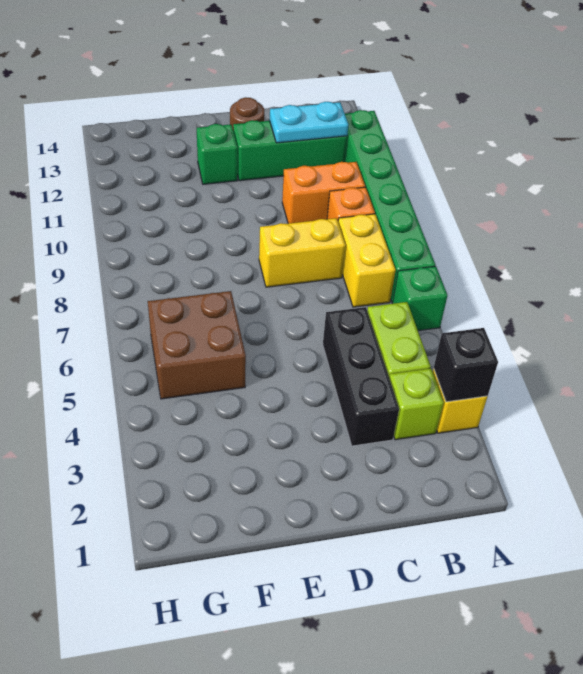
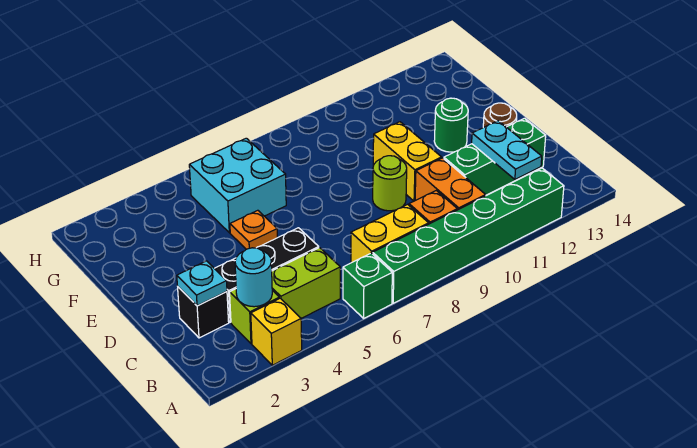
black 1x1 brick [434,328,498,402] -> black 1x1 brick moved to [178,287,229,338]
none -> cyan 1x1 round brick [235,248,272,307]
green 1x3 brick [233,120,347,181] -> green 1x3 brick turned to [444,118,546,195]
none -> cyan 1x1 plate [177,261,227,306]
yellow 1x2 brick [259,218,346,287] -> yellow 1x2 brick moved to [373,122,442,201]
none -> lime 1x1 round brick [373,156,407,211]
none -> orange 1x1 plate [230,210,277,249]
green 1x1 brick [197,124,237,184] -> green 1x1 round brick [434,98,468,152]
brown 2x2 brick [148,291,246,399] -> cyan 2x2 brick [189,138,286,233]

